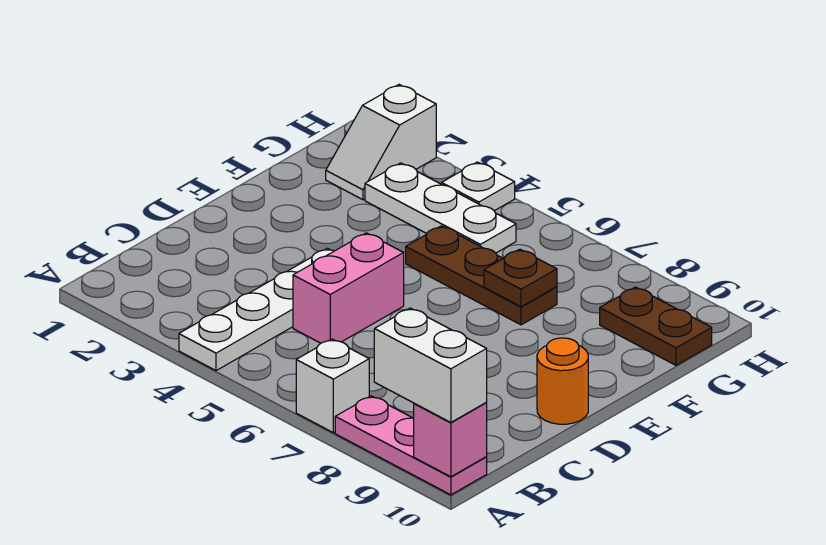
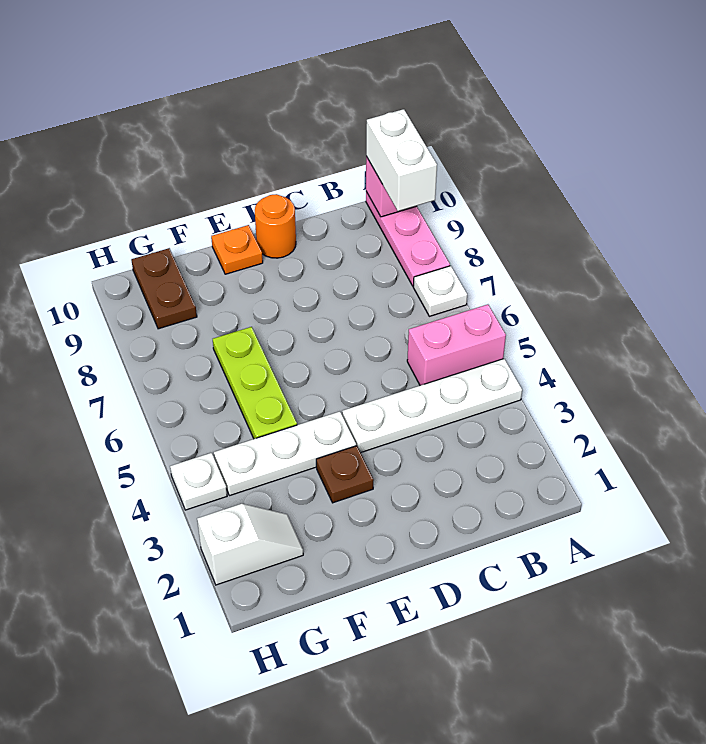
white 1x1 brick [296,339,369,433] -> white 1x1 plate [413,266,467,316]
pink 1x2 brick [293,233,404,343] -> pink 1x2 brick moved to [407,305,506,385]
none -> orange 1x1 plate [211,225,263,274]
brown 1x3 plate [406,226,557,325] -> lime 1x3 plate [213,327,297,439]
brown 1x1 plate [484,249,557,307] -> brown 1x1 plate moved to [316,446,374,503]
white 1x3 plate [365,163,516,253] -> white 1x3 plate turned to [214,412,356,496]

